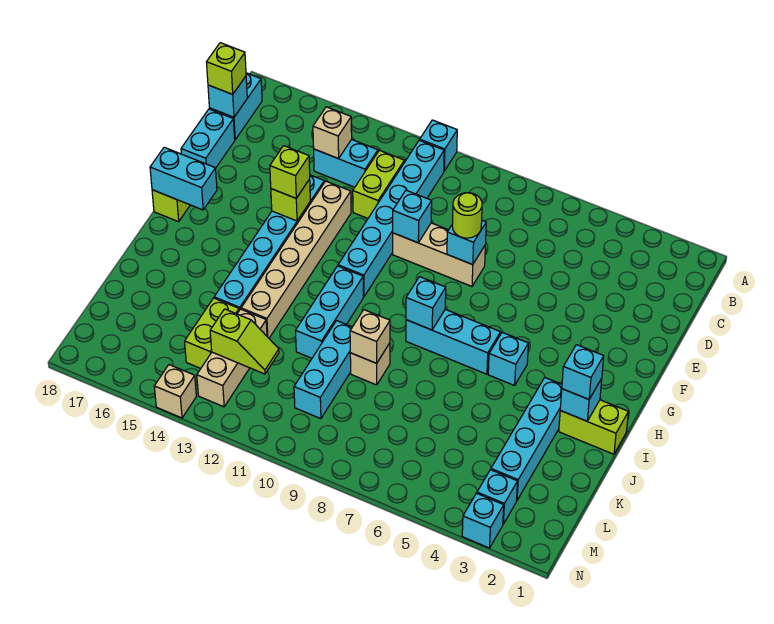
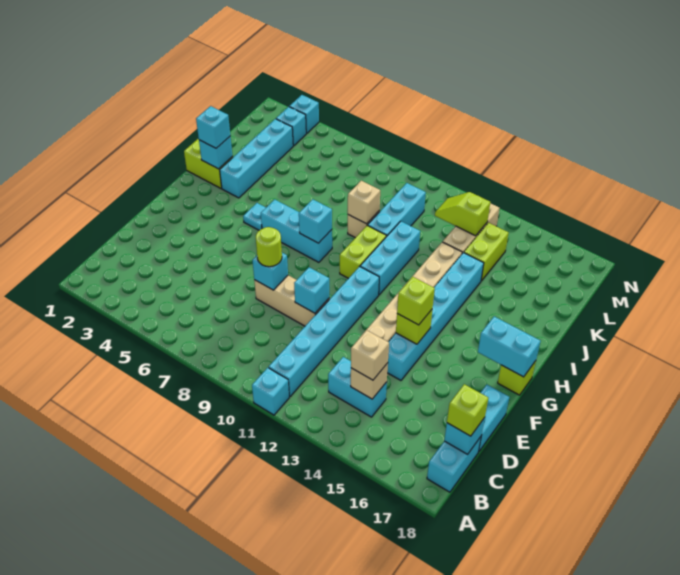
lime 1x2 brick [353,150,404,218] -> lime 1x2 brick moved to [340,225,386,278]
cyan 1x1 brick [488,332,528,386] -> cyan 1x1 plate [243,203,266,230]
tan 1x1 brick [154,365,196,418] -> tan 1x1 brick moved to [351,330,389,380]

